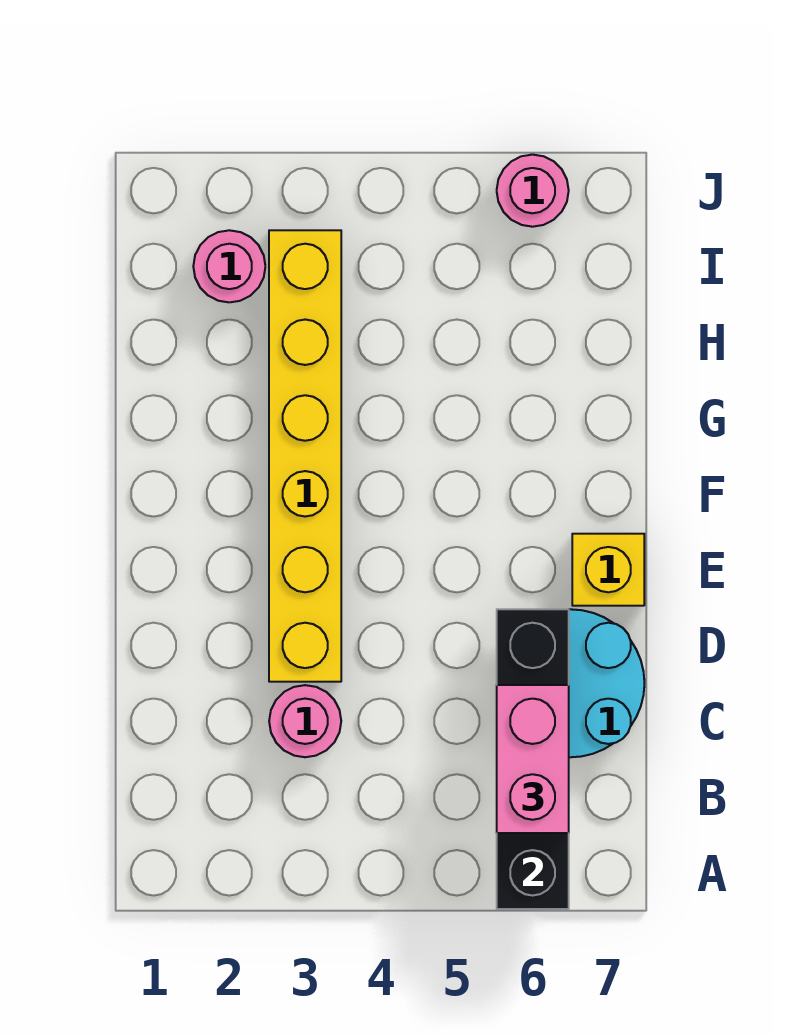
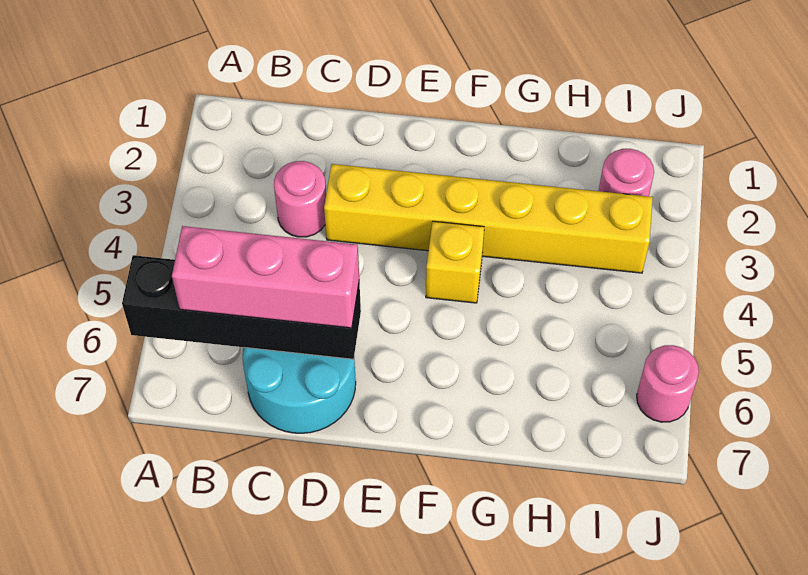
pink 1x2 brick [497,685,569,833] -> pink 1x3 brick [172,226,359,328]
yellow 1x1 brick [572,534,644,606] -> yellow 1x1 brick moved to [426,221,484,303]

